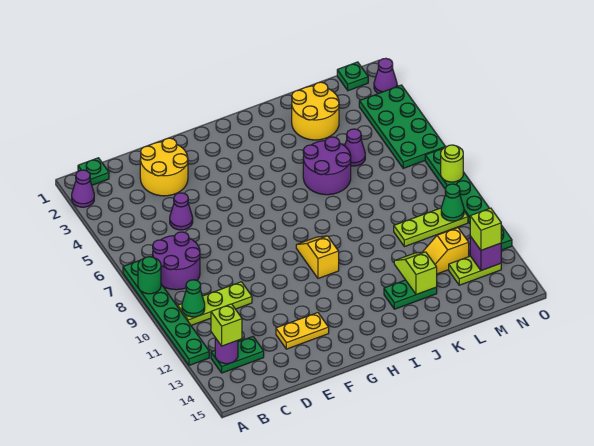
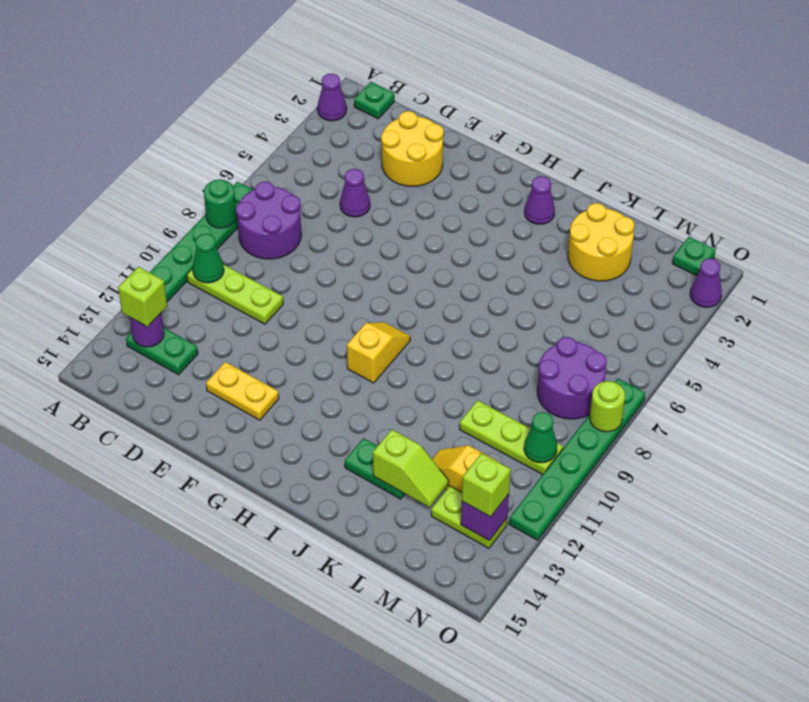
purple 2x2 round brick [303,137,351,195] -> purple 2x2 round brick moved to [537,337,607,419]
lime 1x2 slope [394,252,437,295] -> lime 1x2 slope turned to [373,430,449,507]
purple 1x1 cone [345,129,365,166] -> purple 1x1 cone moved to [524,176,555,224]
green 2x4 plate [359,85,445,168] -> none

